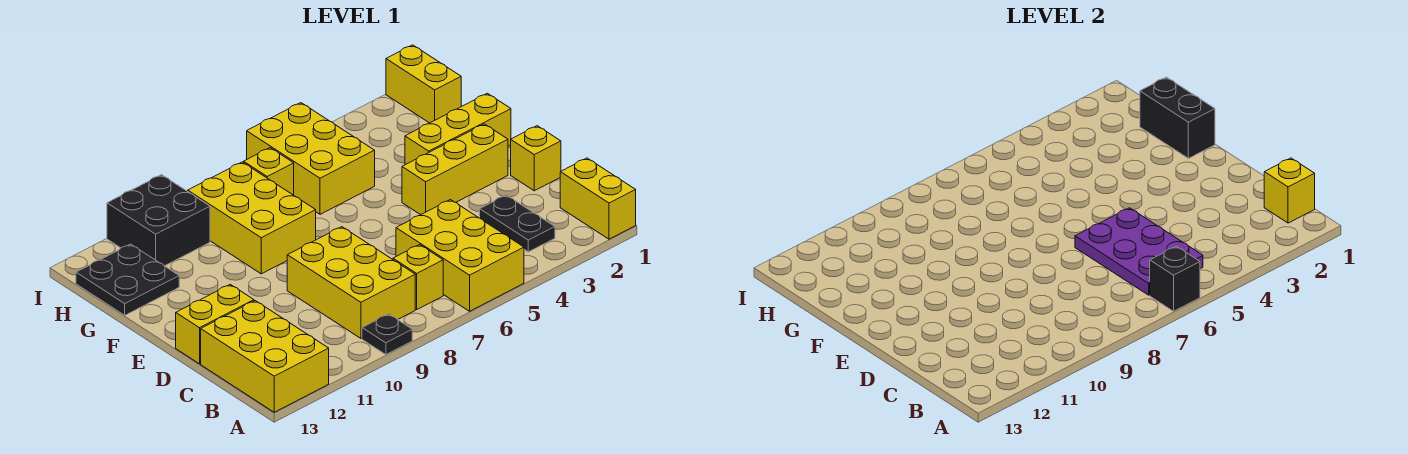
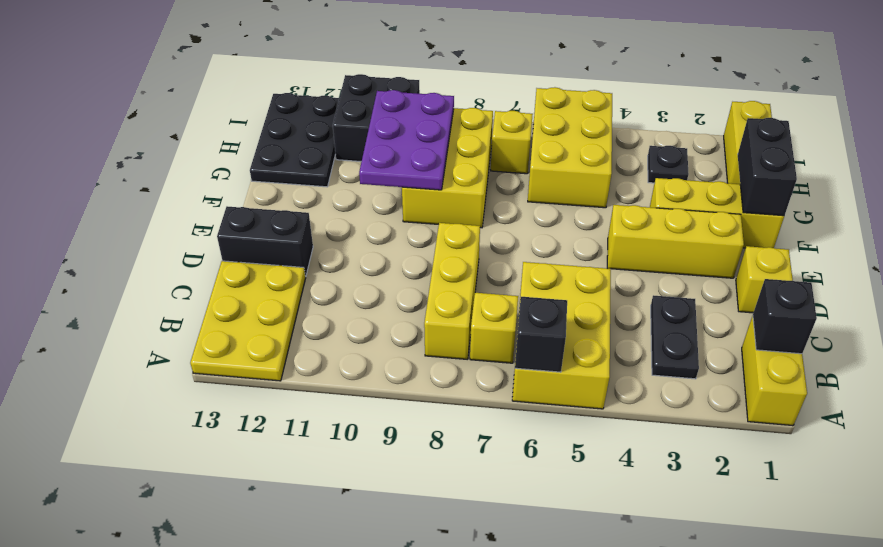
black 1x1 plate [362,314,412,355] -> black 1x1 plate moved to [648,146,689,183]
yellow 2x3 brick [201,301,329,412] -> yellow 2x3 plate [190,261,306,381]
yellow 1x1 brick [1264,158,1315,223] -> black 1x1 brick [753,279,817,354]
purple 2x3 plate [1075,208,1203,295] -> purple 2x3 plate moved to [359,90,454,190]
yellow 2x3 brick [287,227,415,338] -> yellow 1x3 brick [424,223,480,359]
yellow 1x2 brick [176,284,254,364] -> black 1x2 brick [217,206,313,277]
black 2x2 plate [76,244,179,315] -> black 2x3 plate [250,93,339,187]

